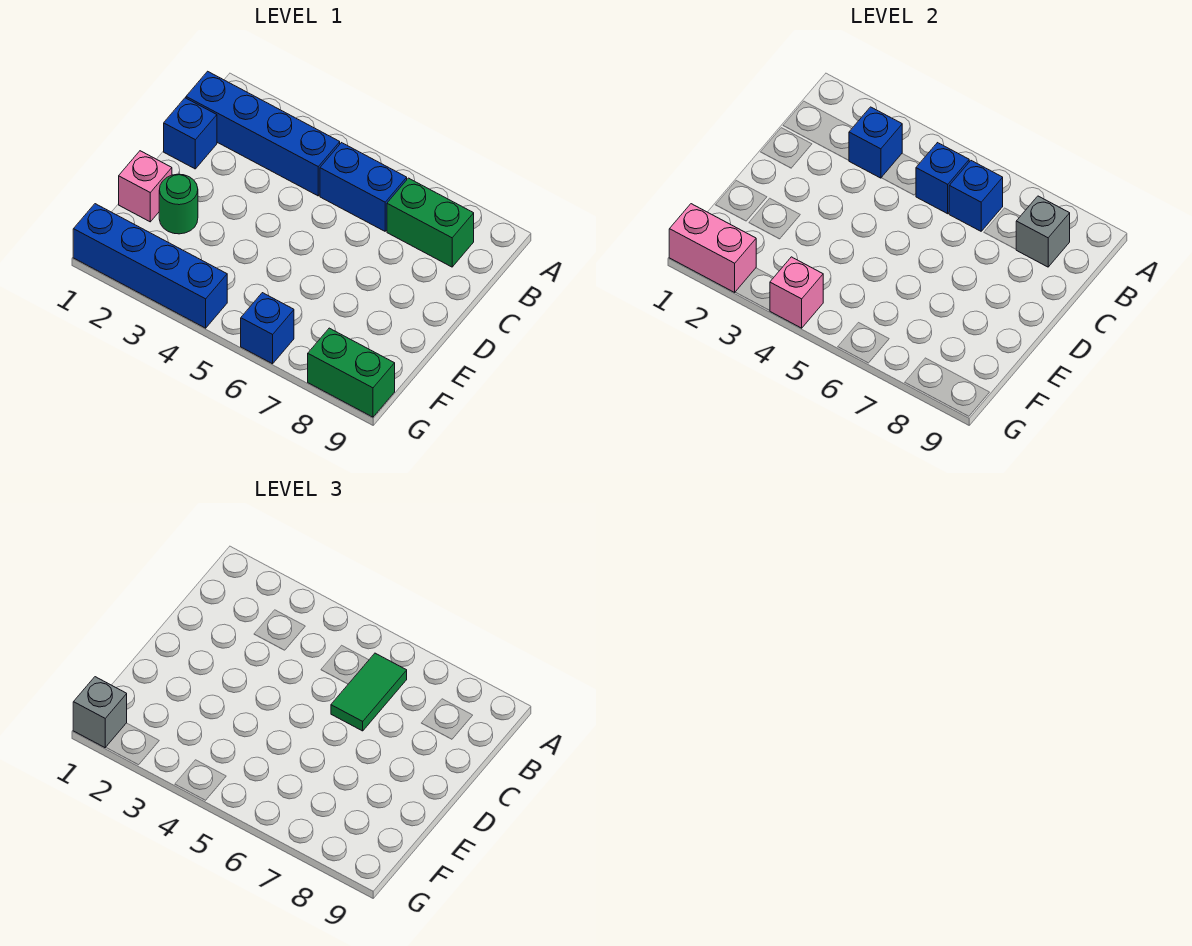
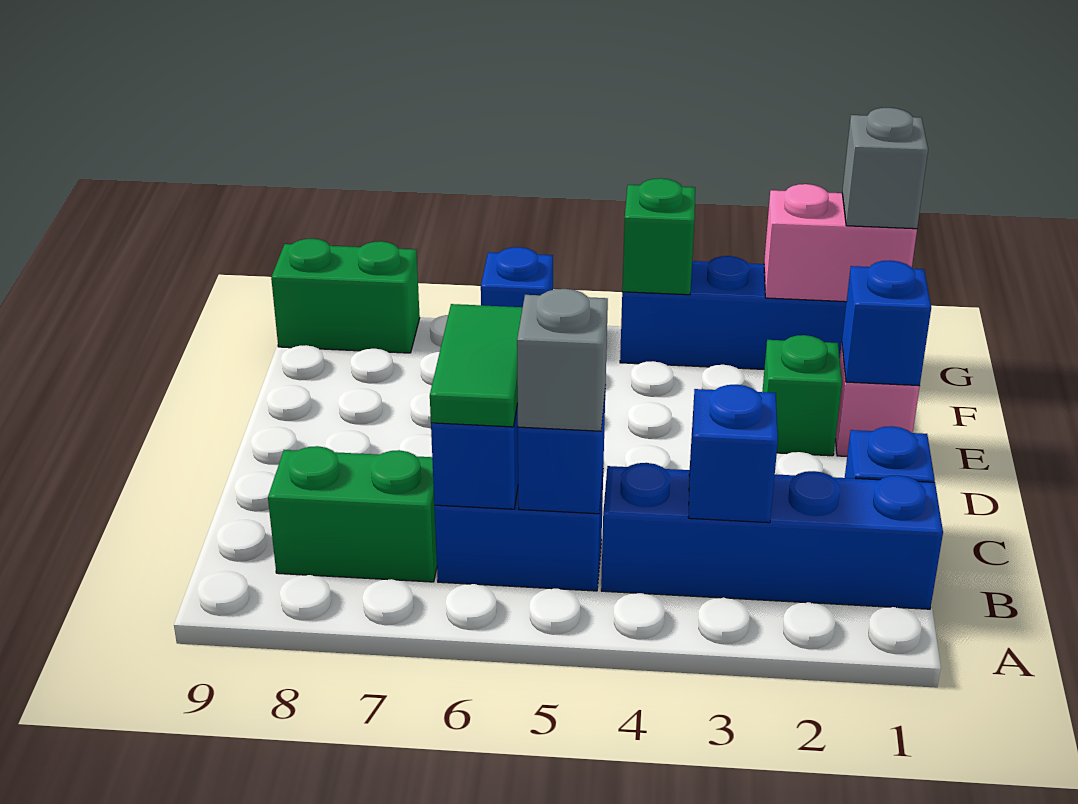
grey 1x1 brick [1016,196,1070,267] -> grey 1x1 brick moved to [517,289,608,431]
none -> blue 1x1 brick [842,260,931,386]
green 1x1 round brick [159,174,198,234] -> green 1x1 brick [762,335,842,456]
pink 1x1 brick [770,257,823,328] -> green 1x1 brick [622,178,695,295]

